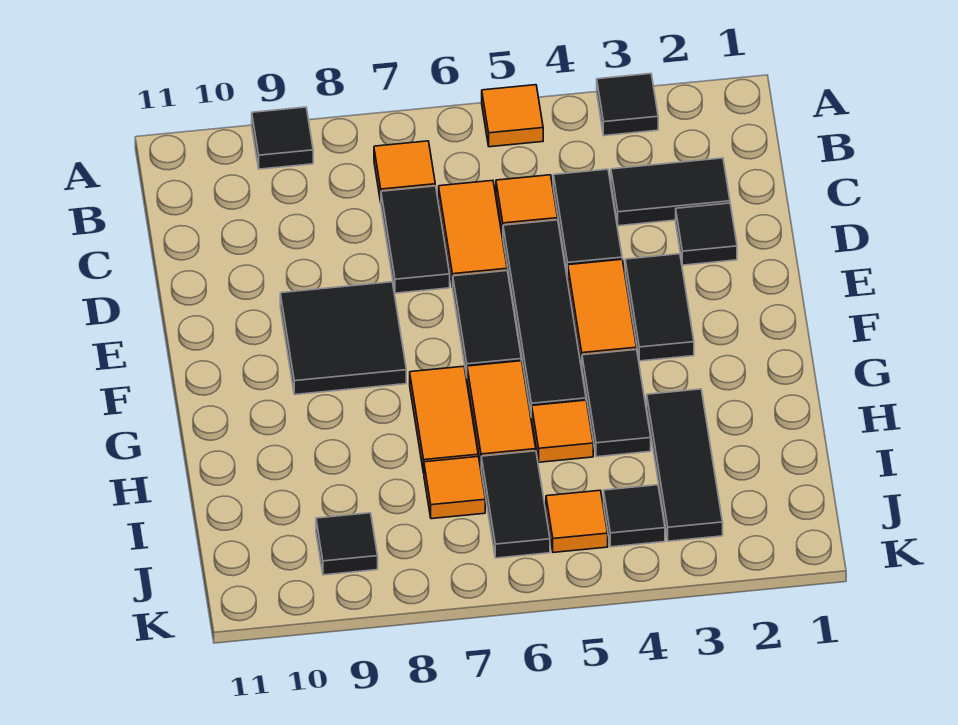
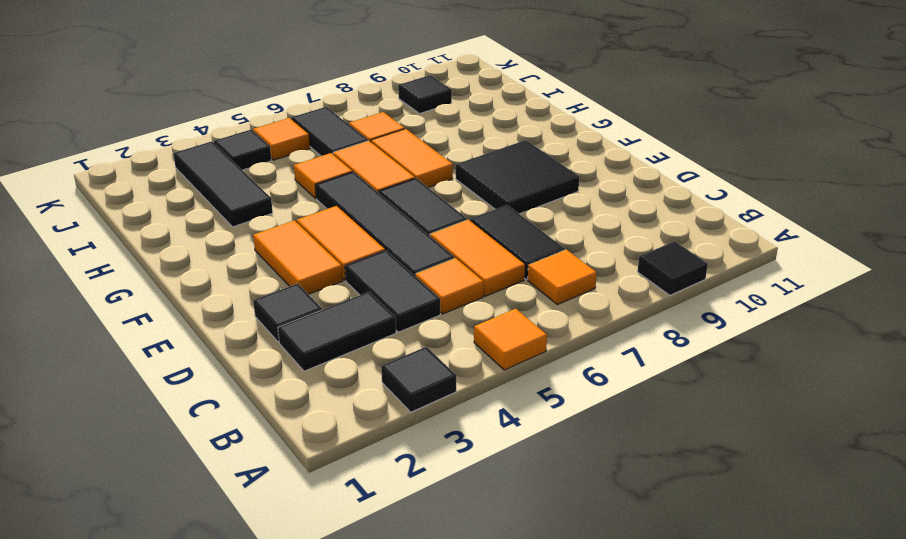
black 1x2 tile [625,254,694,361] -> orange 1x2 tile [253,220,343,294]
black 1x2 tile [582,350,651,457] -> none

